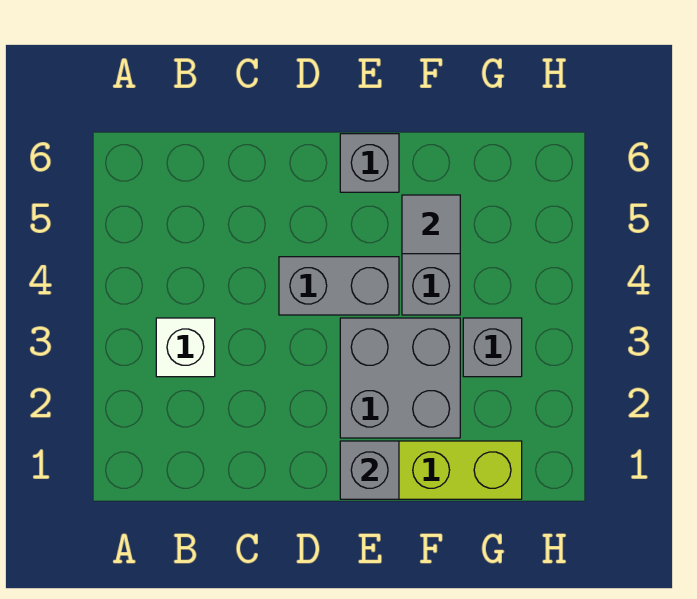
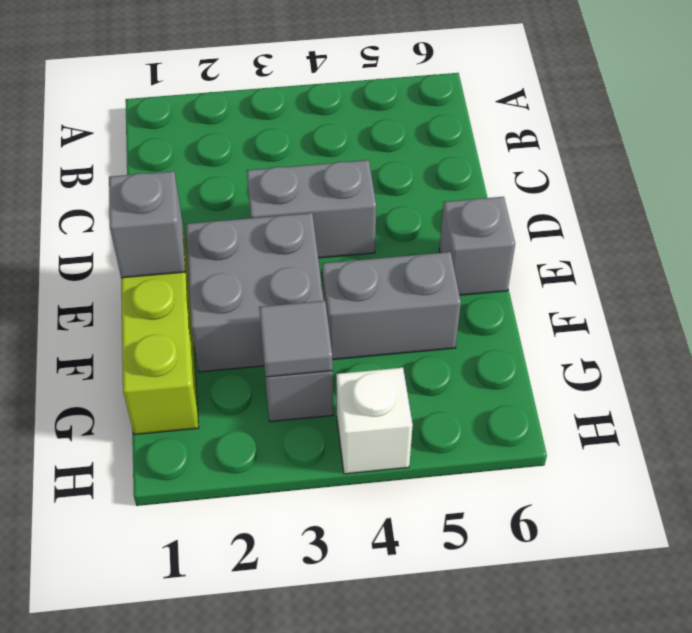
white 1x1 brick [156,318,215,377] -> white 1x1 brick moved to [336,368,413,474]
grey 1x2 brick [279,257,399,315] -> grey 1x2 brick turned to [247,160,376,258]
grey 1x1 tile [402,195,460,254] -> grey 1x1 tile moved to [259,301,333,377]

